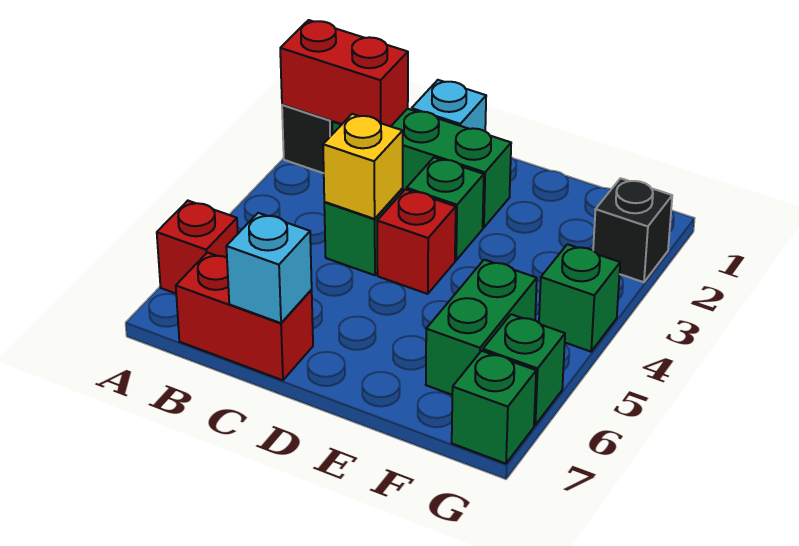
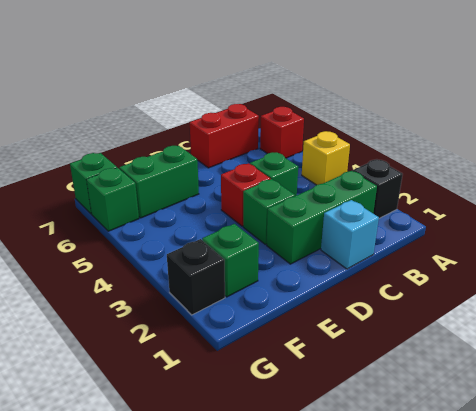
red 1x2 brick [280,20,408,126] -> none
yellow 1x1 brick [323,114,403,219] -> yellow 1x1 brick moved to [302,131,350,185]
cyan 1x1 brick [226,213,312,323] -> none
green 1x2 brick [426,260,537,395] -> green 1x2 brick turned to [119,146,199,218]
green 1x1 brick [539,244,620,352] -> green 1x1 brick moved to [202,224,259,297]

